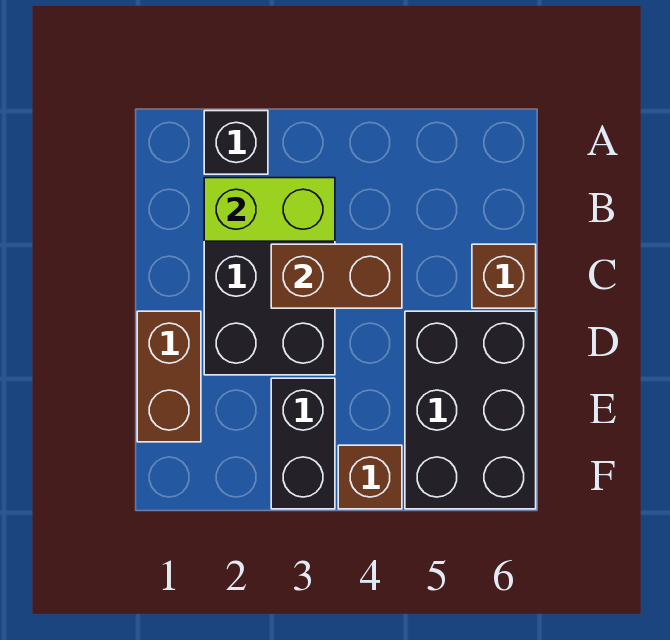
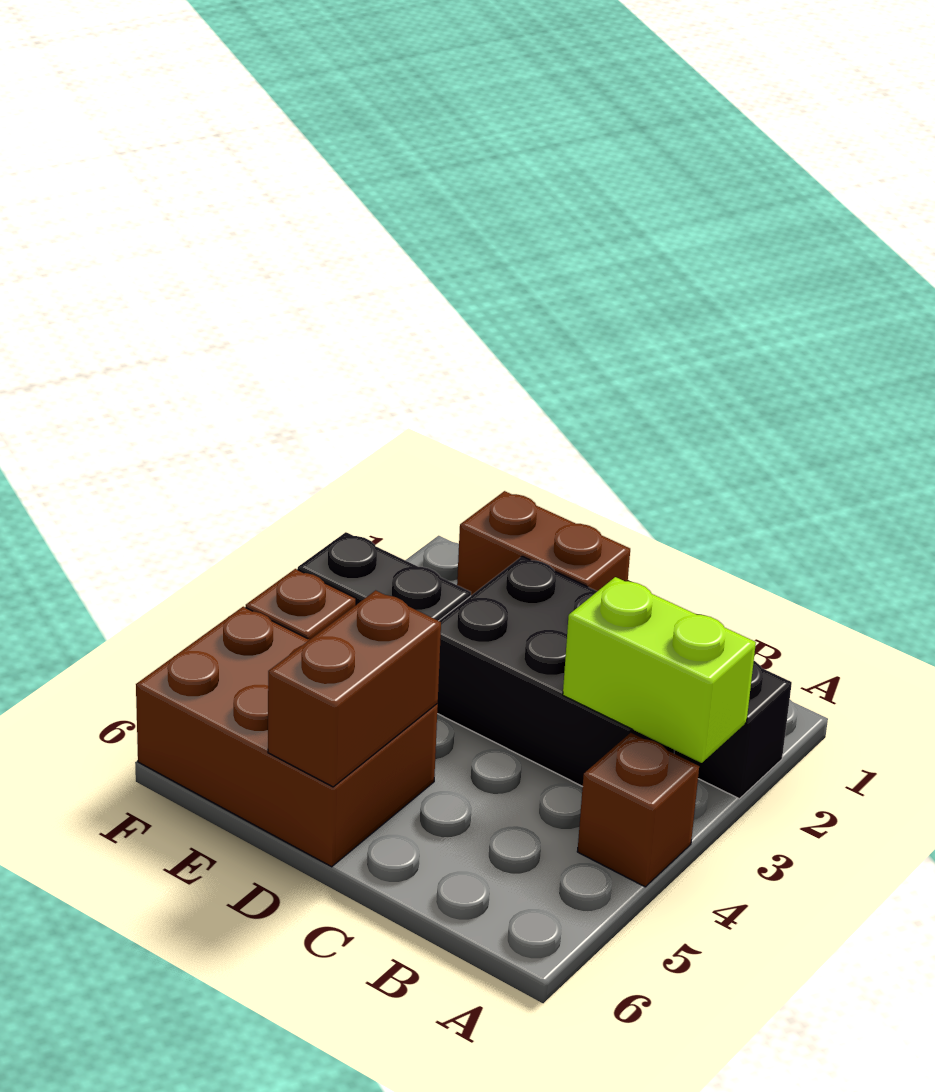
lime 1x2 brick [204,178,335,241] -> lime 1x2 brick turned to [563,577,756,763]
brown 1x2 brick [271,244,402,308] -> brown 1x2 brick moved to [268,590,441,787]
brown 1x1 brick [472,244,536,308] -> brown 1x1 brick moved to [577,733,699,887]
black 2x3 brick [405,311,536,509] -> brown 2x3 brick [136,607,438,867]

